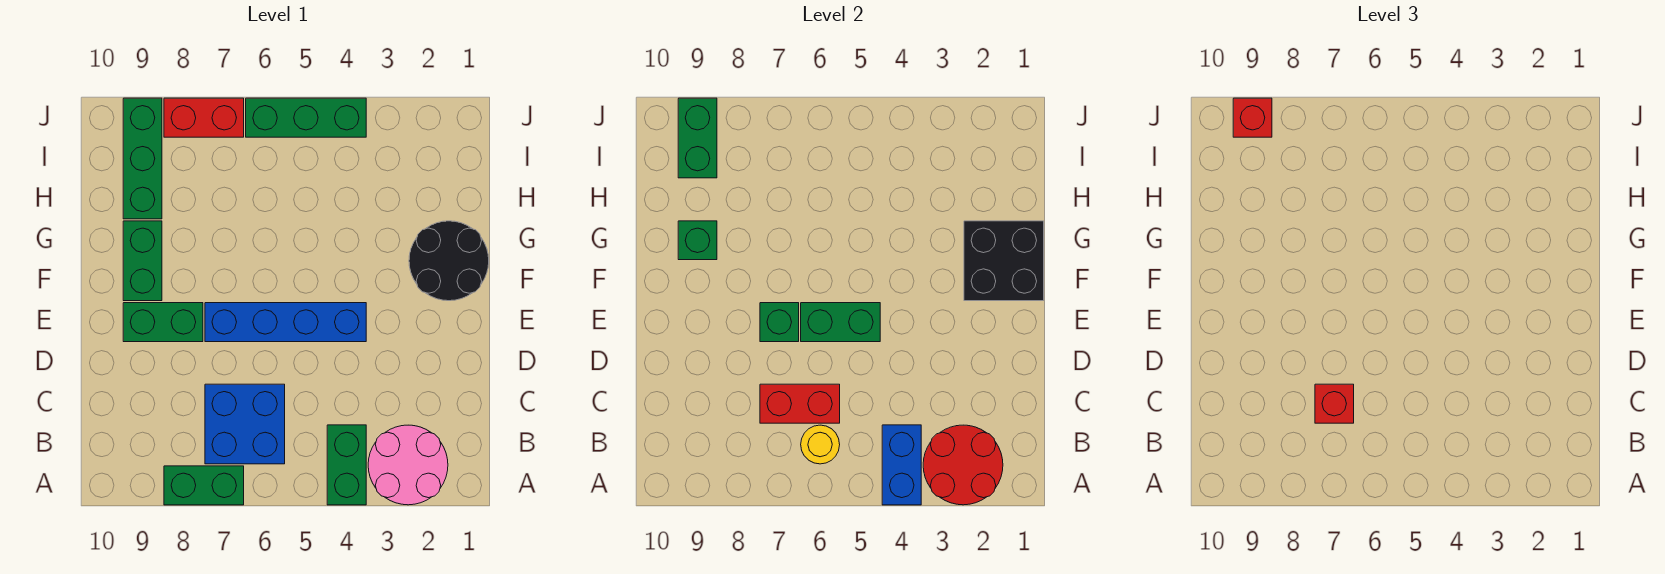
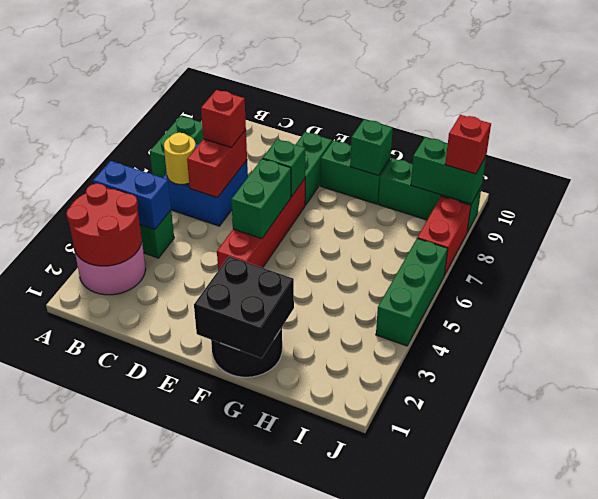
blue 1x4 brick [205,303,366,342] -> red 1x4 brick [217,179,305,270]

